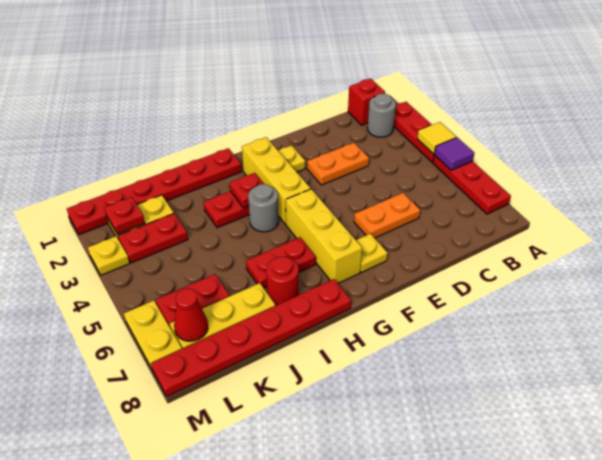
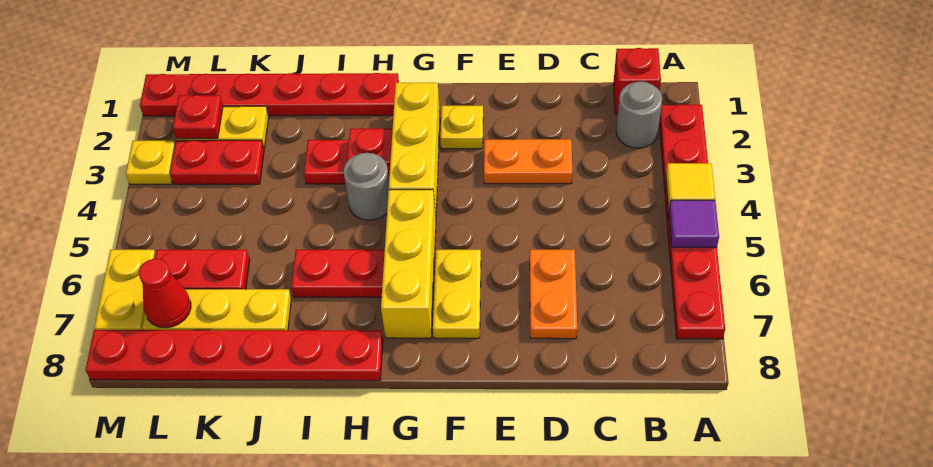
orange 1x2 plate [354,193,420,238] -> orange 1x2 plate turned to [530,250,577,339]
yellow 1x1 plate [356,234,388,272] -> yellow 1x2 plate [433,250,481,338]
red 1x1 round brick [266,257,299,306] -> none

